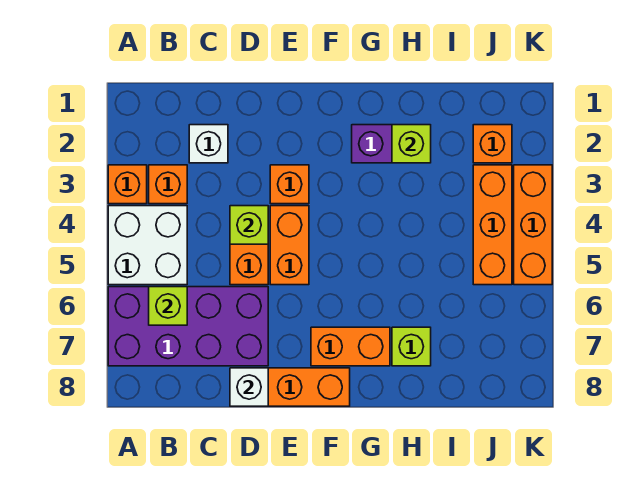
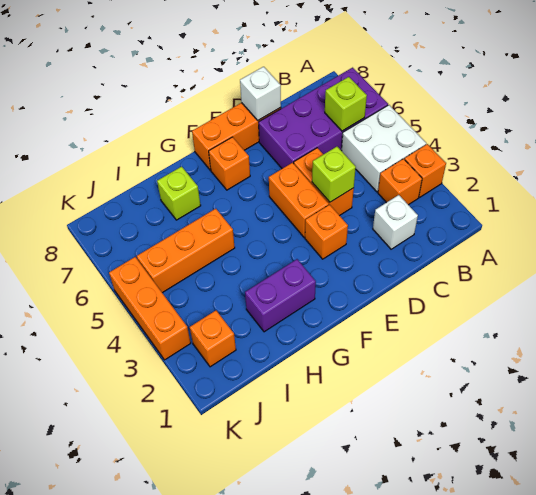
orange 1x2 brick [311,327,390,366] -> orange 1x1 brick [209,137,250,190]
lime 1x1 brick [392,125,431,163] -> none
orange 1x3 brick [473,165,512,285] -> orange 1x3 brick turned to [137,209,235,293]

